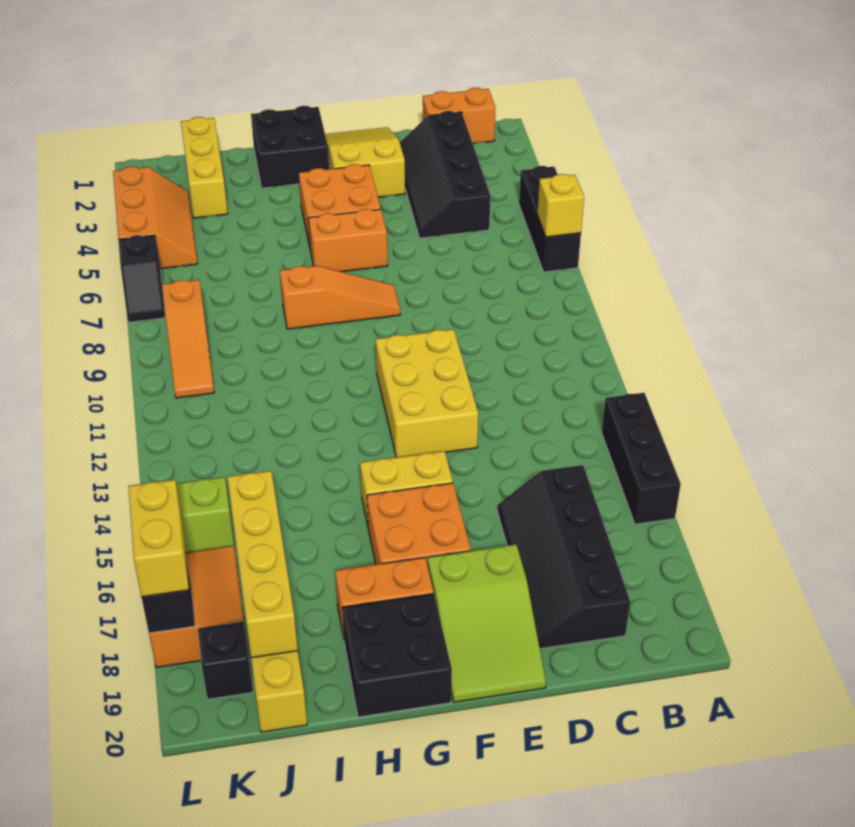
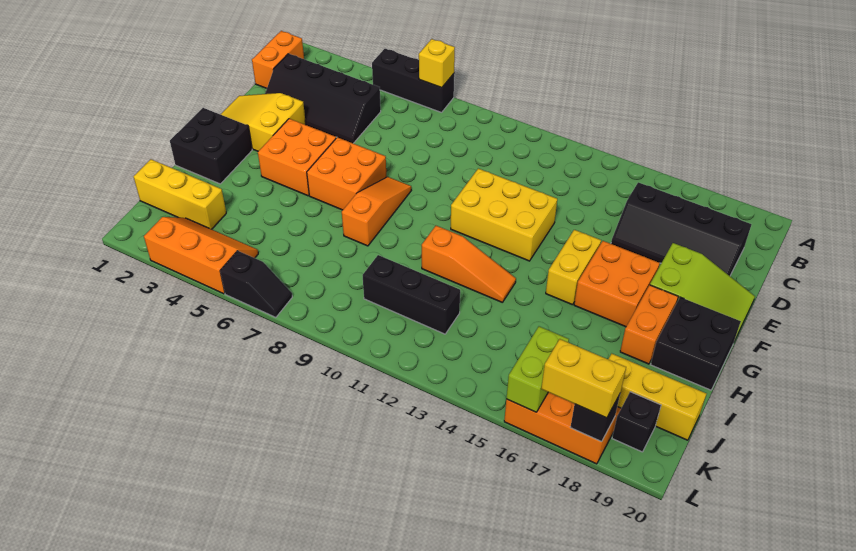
black 1x3 brick [602,393,681,524] -> black 1x3 brick moved to [363,255,460,334]
orange 1x2 brick [308,209,388,272] -> orange 2x2 brick [307,137,386,210]
yellow 1x4 brick [227,471,298,658] -> none
orange 1x3 slope [162,280,214,398] -> orange 1x3 slope moved to [422,226,516,303]

